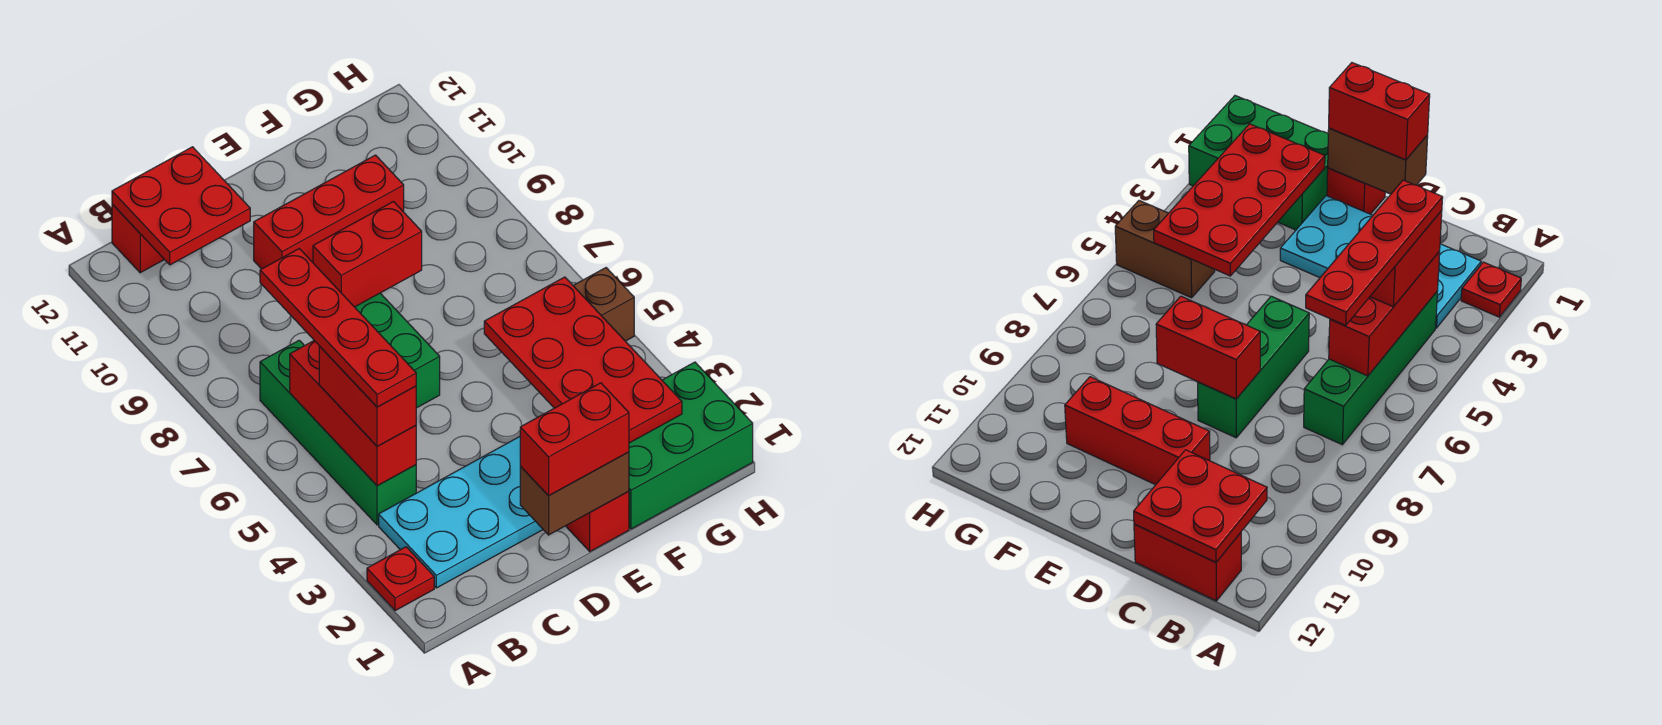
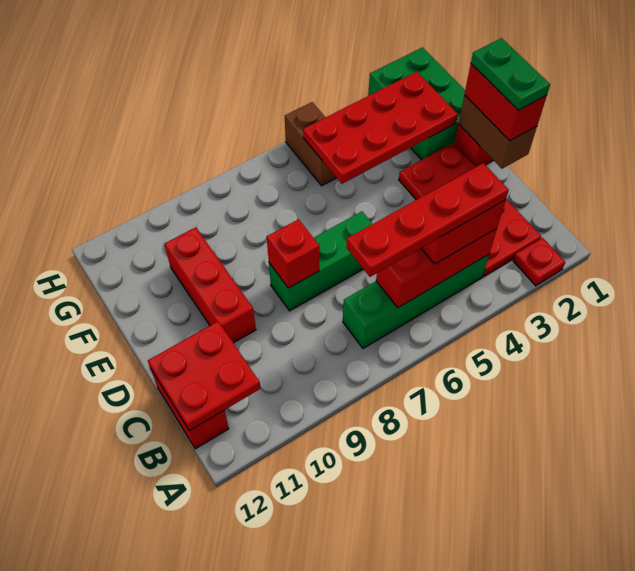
cyan 2x4 plate [379,437,543,588] -> red 2x4 plate [399,143,541,276]
none -> green 1x2 plate [471,38,550,110]
red 1x2 brick [313,202,422,307] -> red 1x1 brick [267,219,320,288]

